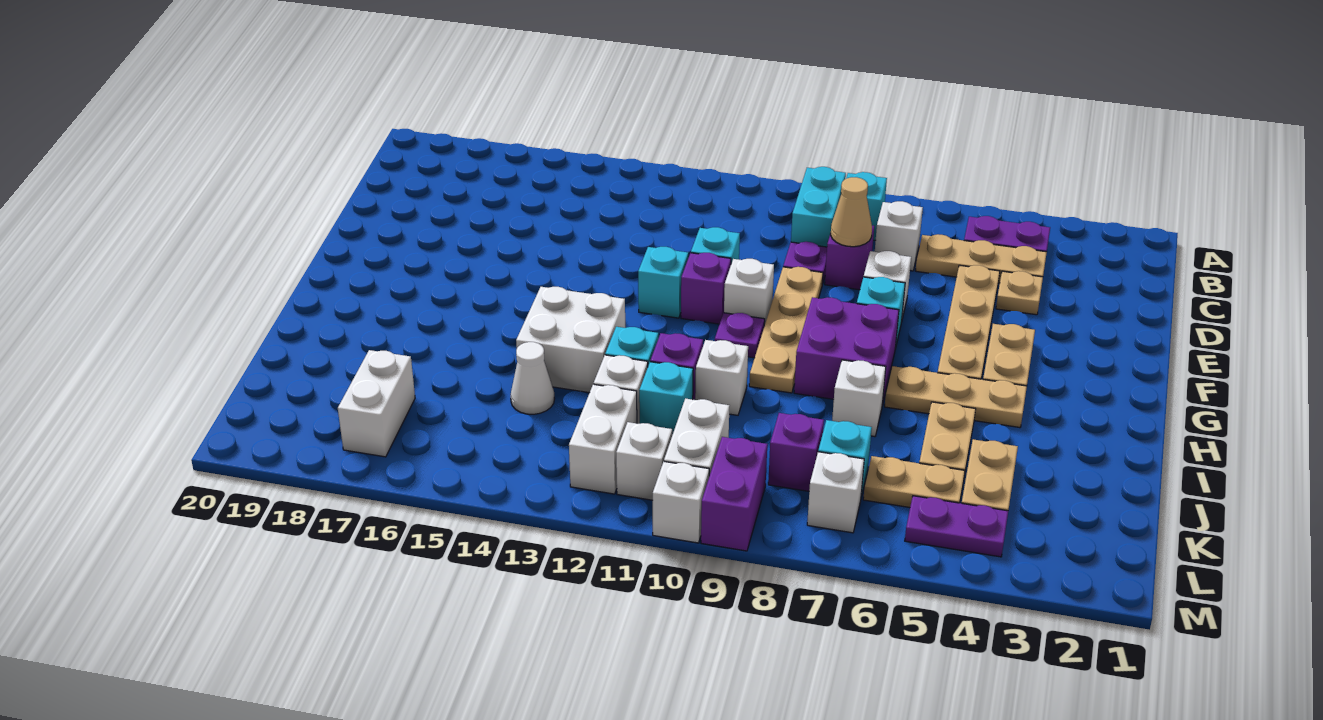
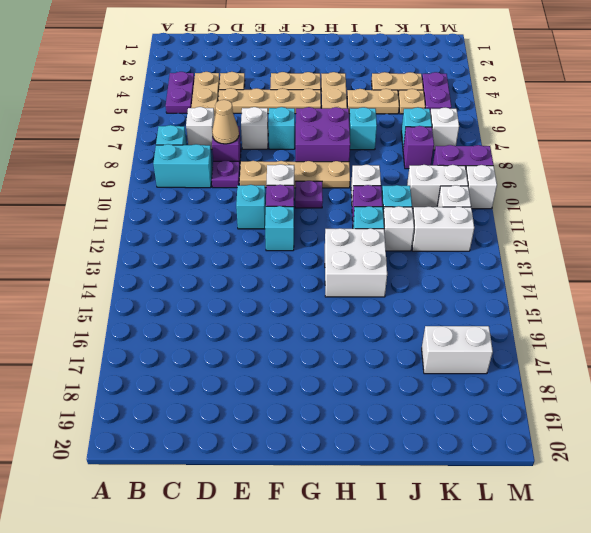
white 1x1 brick [832,360,886,437] -> cyan 1x1 brick [349,107,377,150]
white 1x1 cone [511,342,554,414] -> none
tan 1x2 plate [863,456,965,507] -> tan 1x1 plate [398,89,425,114]

